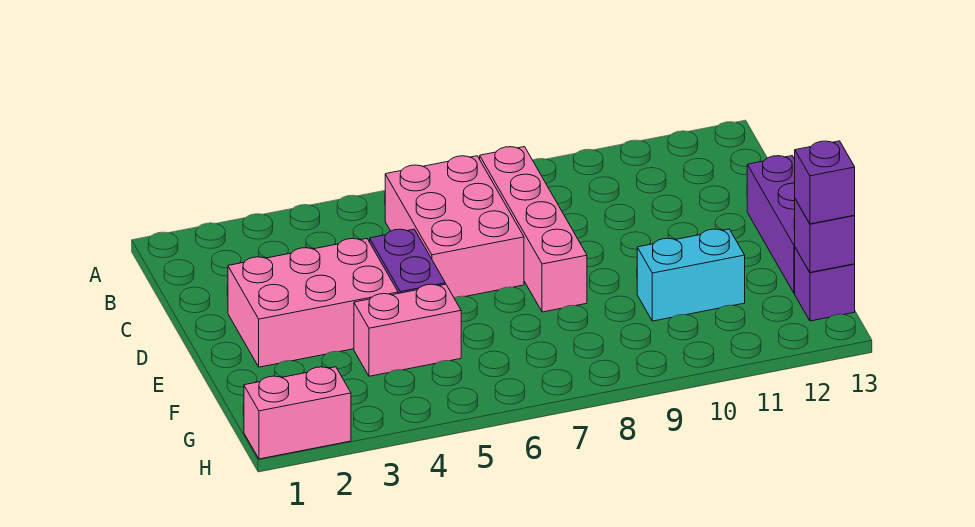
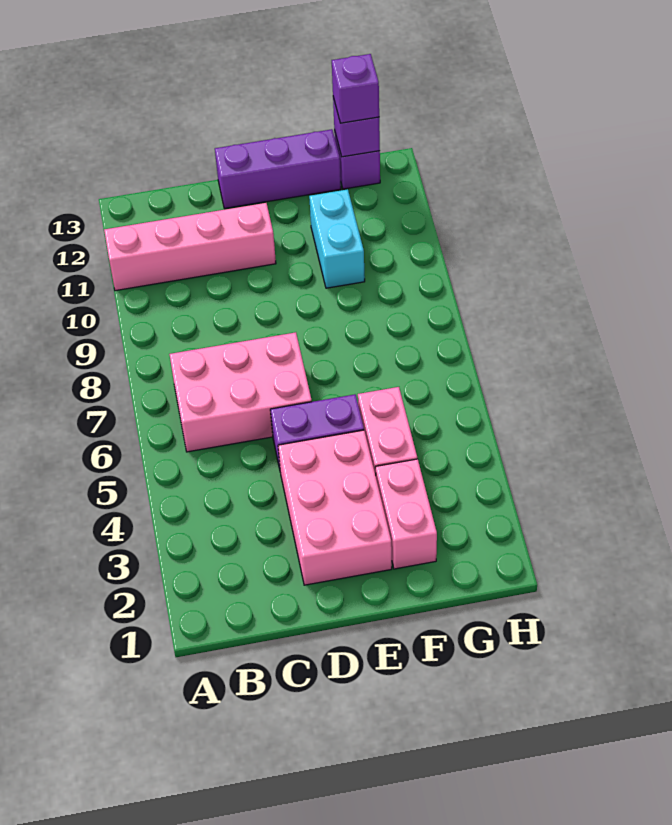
pink 1x4 brick [480,147,587,312] -> pink 1x4 brick moved to [104,203,276,291]
pink 1x2 brick [244,367,351,459] -> pink 1x2 brick moved to [375,459,437,569]

